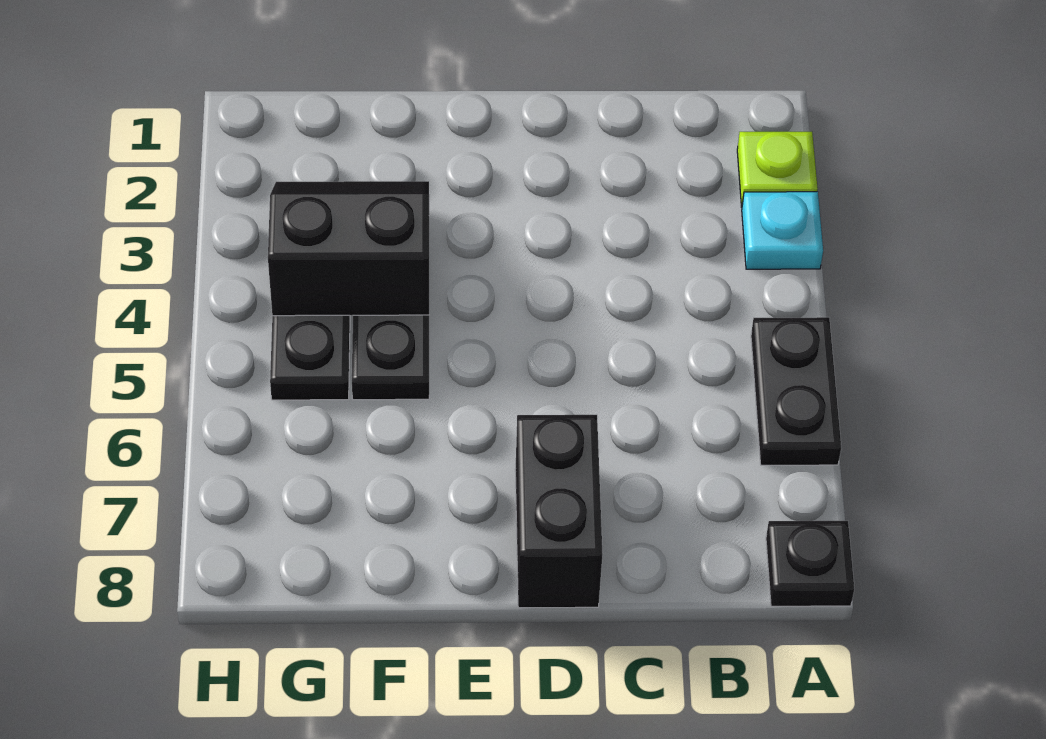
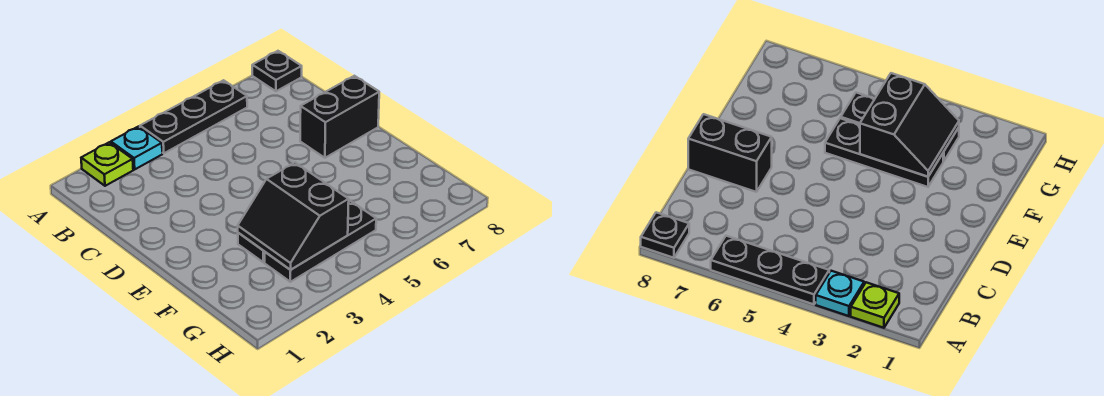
black 1x2 plate [751,317,841,465] -> black 1x3 plate [140,80,247,153]

